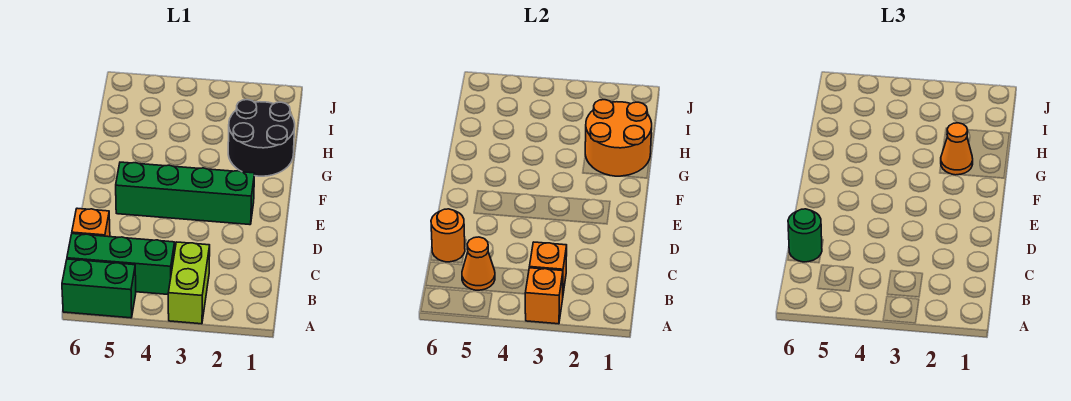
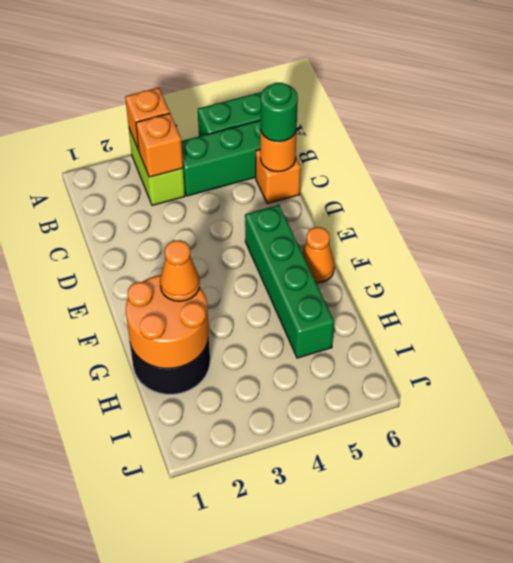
orange 1x1 cone [462,237,495,290] -> orange 1x1 cone moved to [302,227,335,283]
green 1x4 brick [116,162,255,225] -> green 1x4 brick turned to [245,205,334,358]

